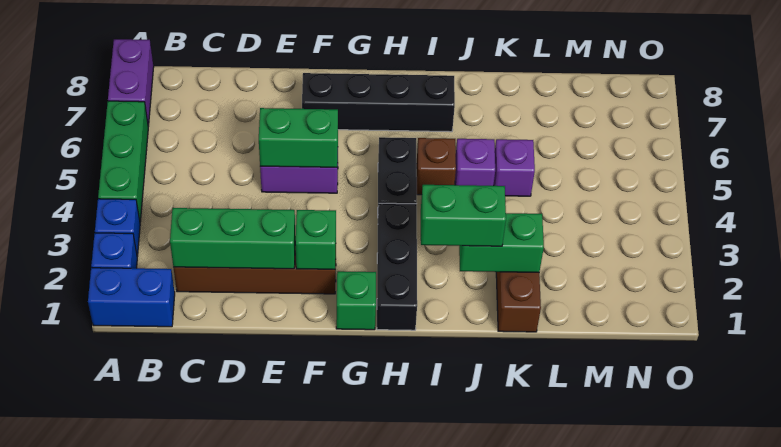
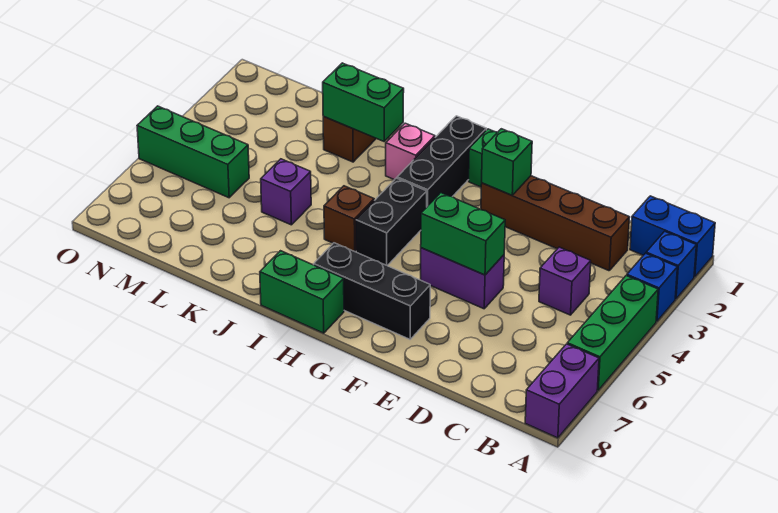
green 1x3 brick [170,208,295,269] -> green 1x3 brick moved to [137,106,249,198]
black 1x4 brick [302,73,455,132] -> black 1x3 brick [314,243,430,339]
none -> pink 1x1 brick [386,123,435,180]
green 1x2 brick [421,185,506,246] -> green 1x2 brick moved to [260,251,344,333]
purple 1x1 brick [455,139,495,186] -> purple 1x1 brick moved to [539,247,591,315]

